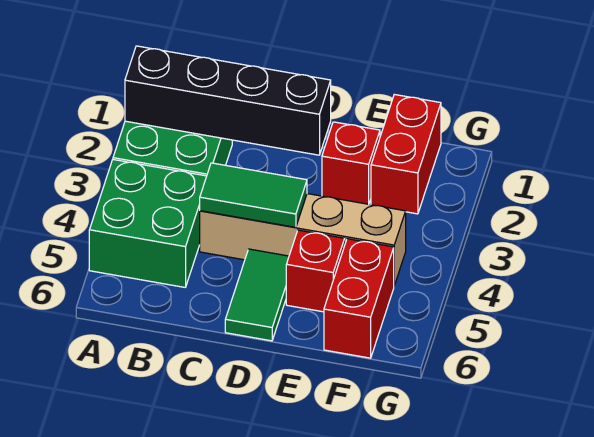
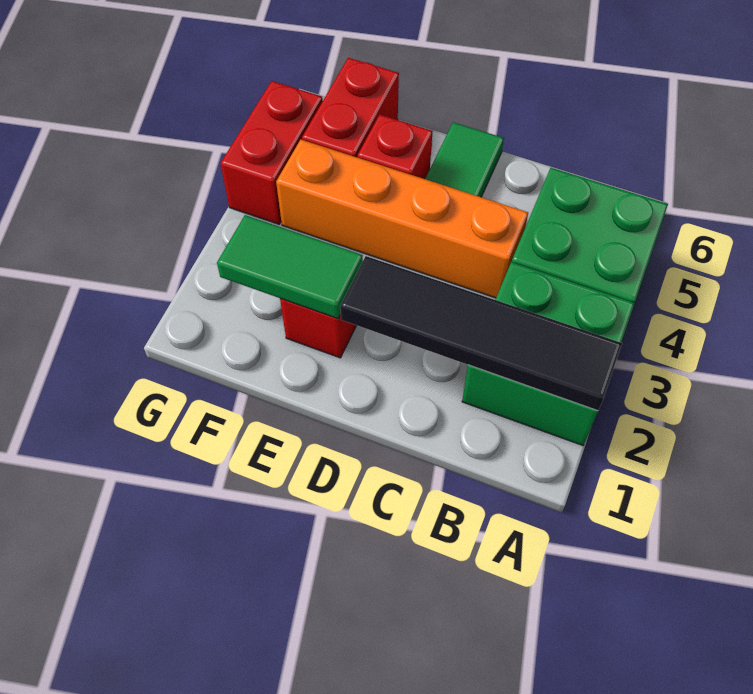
black 1x4 brick [125,46,331,155] -> black 1x4 tile [340,256,622,411]
tan 1x4 brick [200,194,406,285] -> orange 1x4 brick [276,140,528,298]
green 1x2 tile [200,163,307,227] -> green 1x2 tile moved to [217,215,363,319]
red 1x2 brick [371,94,441,214] -> red 1x2 brick moved to [221,81,323,224]

